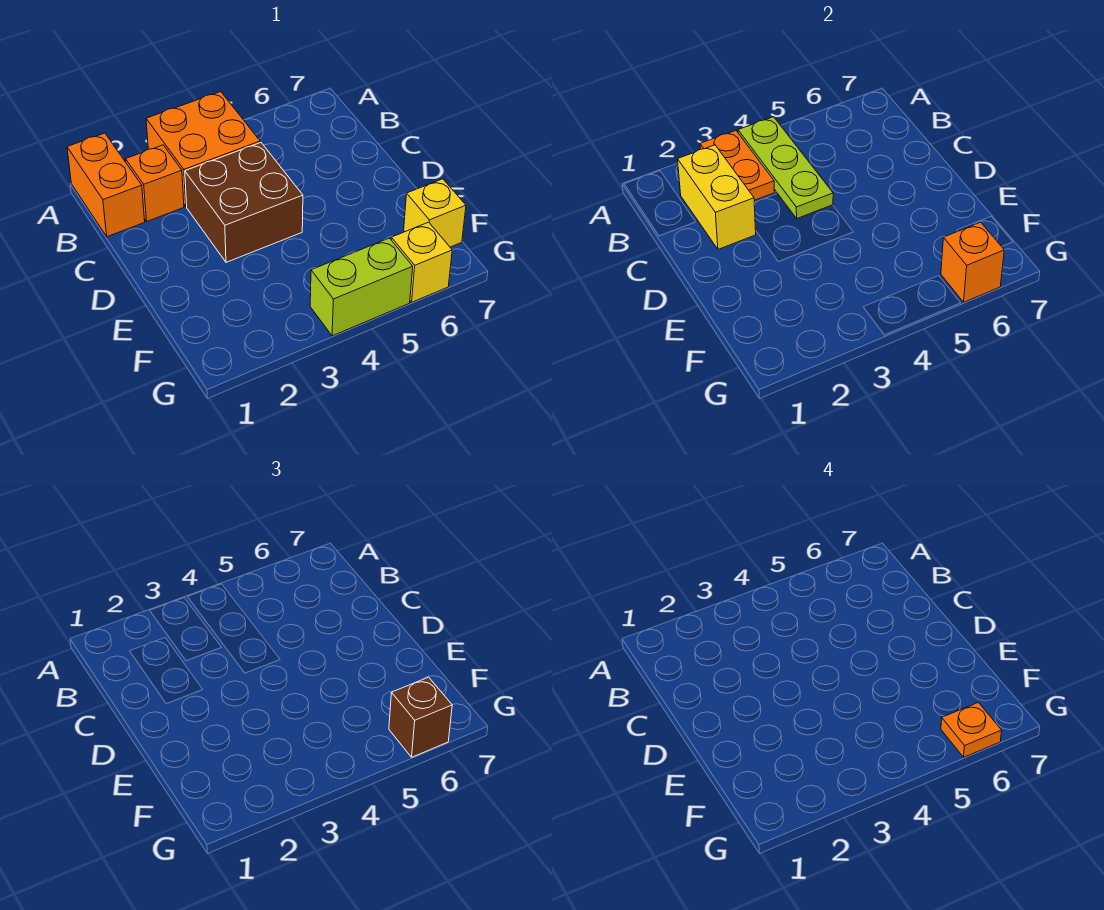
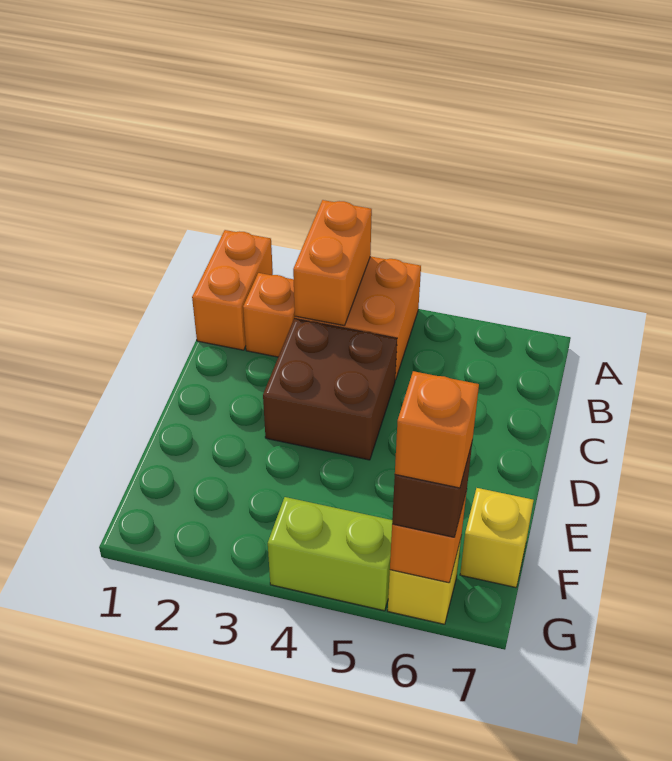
orange 1x2 plate [700,131,775,200] -> orange 1x2 brick [293,200,372,326]
lime 1x3 plate [738,117,833,218] -> none
yellow 1x2 brick [678,145,756,249] -> none
orange 1x1 plate [941,702,1002,757] -> orange 1x1 brick [395,371,479,488]

